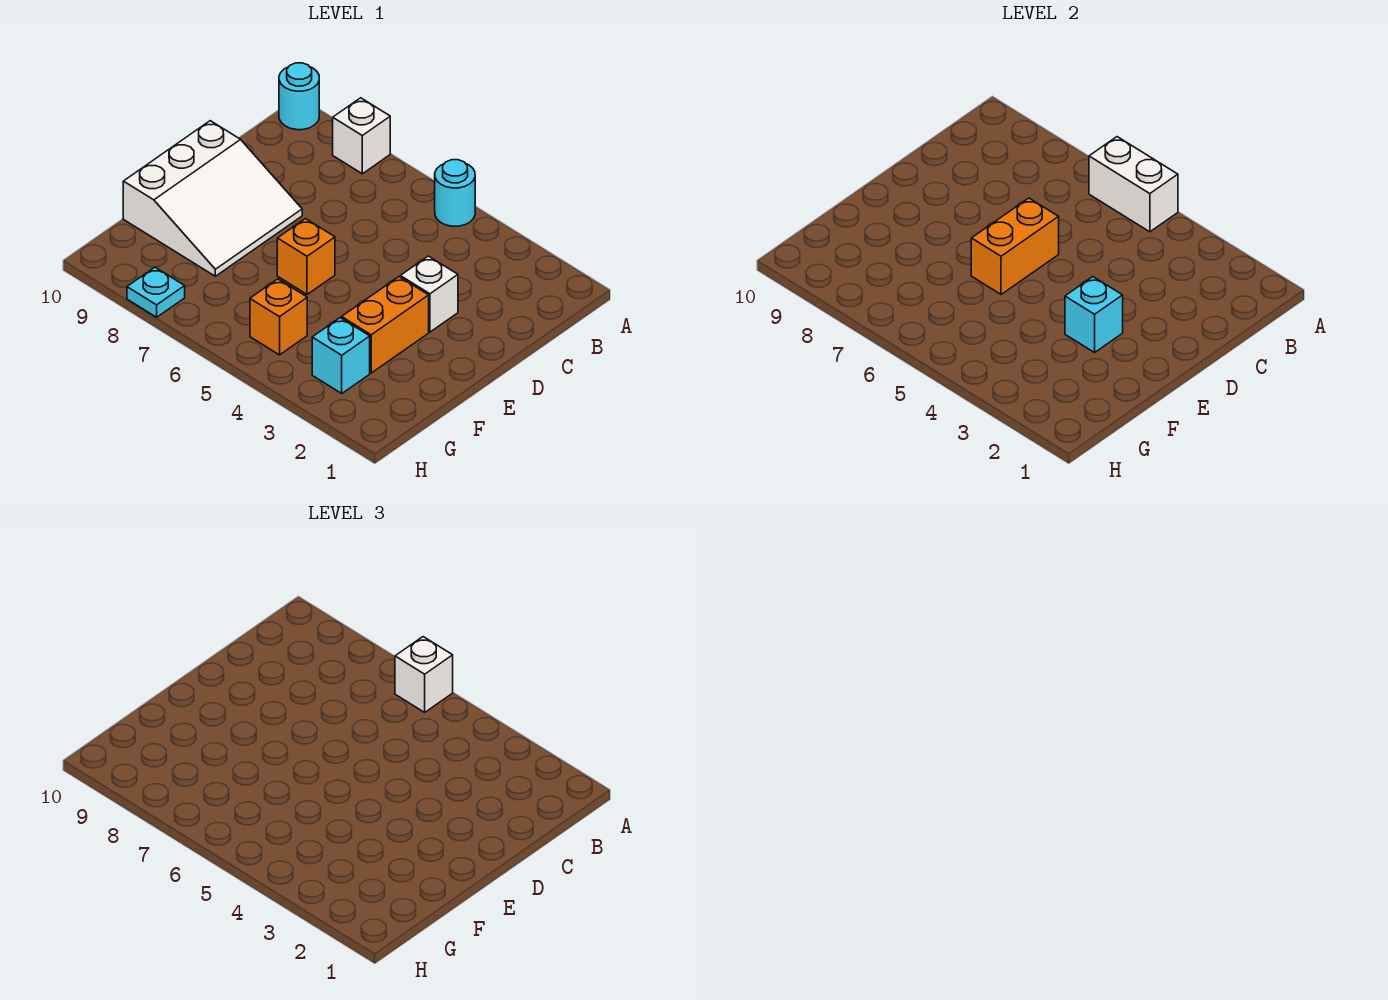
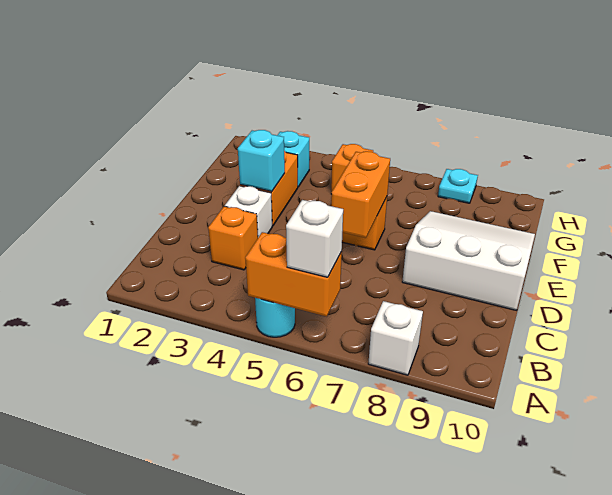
white 1x2 brick [1089,137,1178,232] -> orange 1x2 brick [245,232,342,317]
cyan 1x1 round brick [279,63,319,130] -> none
none -> orange 1x1 brick [208,206,258,270]
white 3x3 slope [123,121,302,276] -> white 3x3 slope turned to [402,211,535,310]

